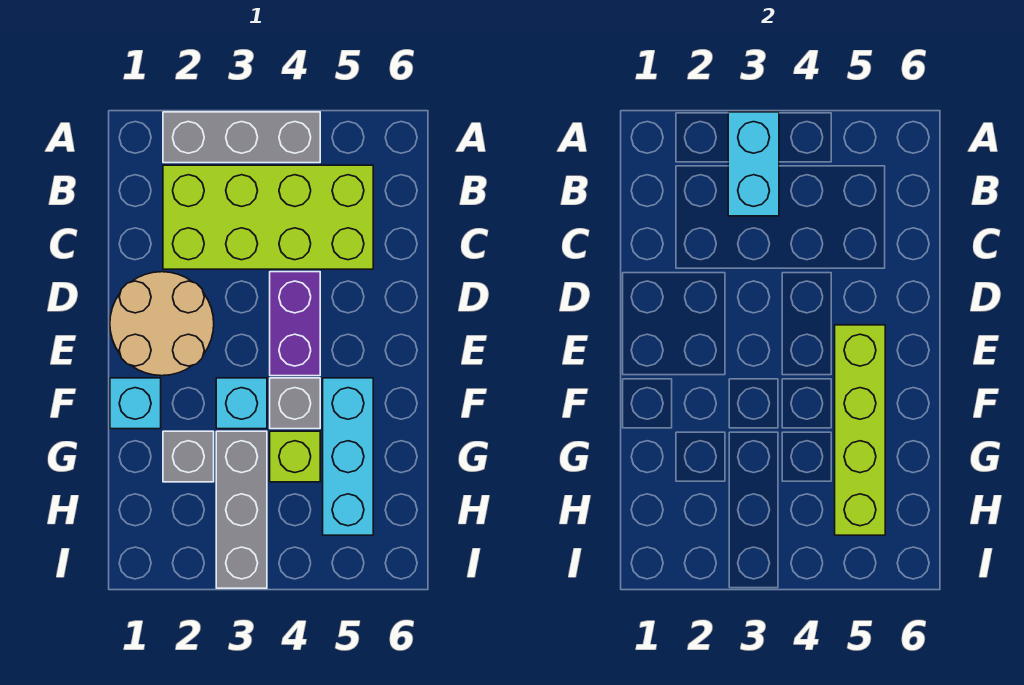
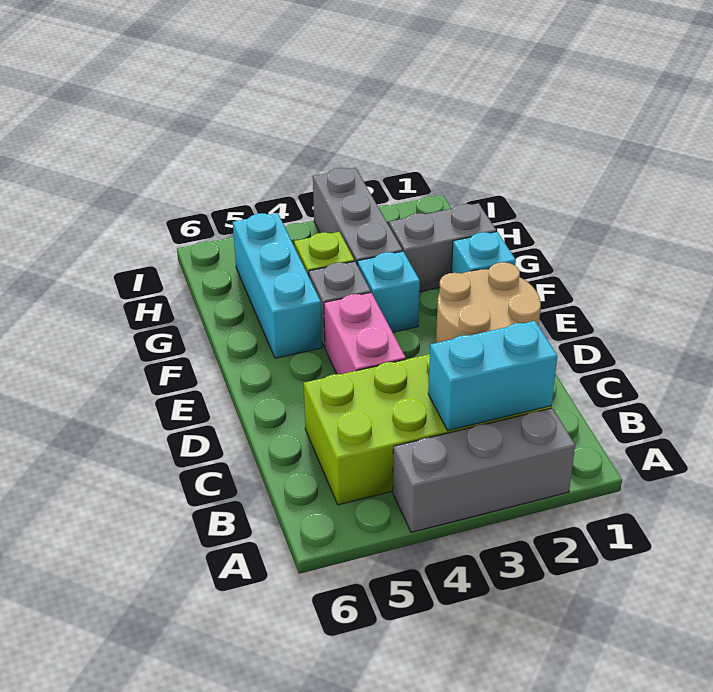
cyan 1x2 brick [728,112,779,216] -> cyan 1x2 brick turned to [428,321,557,431]
purple 1x2 brick [270,272,320,376] -> pink 1x2 brick [324,293,406,374]
lime 1x4 brick [835,325,885,535] -> none
grey 1x1 brick [163,431,214,482] -> grey 1x2 brick [389,203,496,292]

